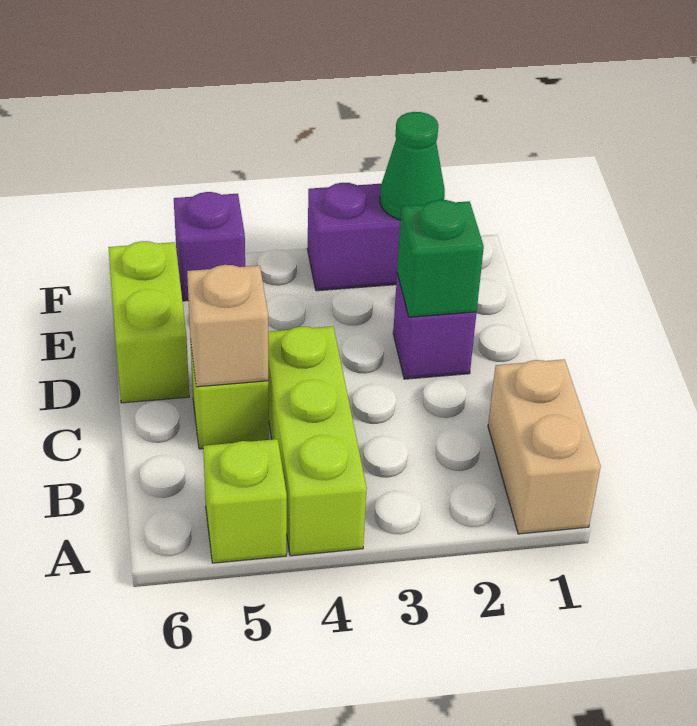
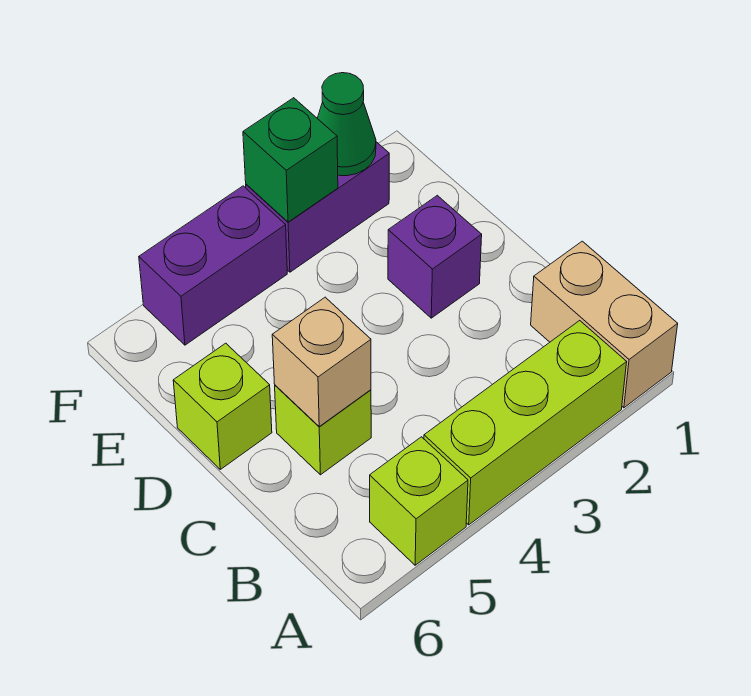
lime 1x3 brick [268,326,367,556] -> lime 1x3 brick turned to [424,321,627,525]
green 1x1 brick [397,200,484,317] -> green 1x1 brick moved to [243,98,338,222]
lime 1x2 brick [108,241,189,403] -> lime 1x1 brick [173,343,272,469]
purple 1x1 brick [174,192,245,301] -> purple 1x2 brick [139,186,287,345]

